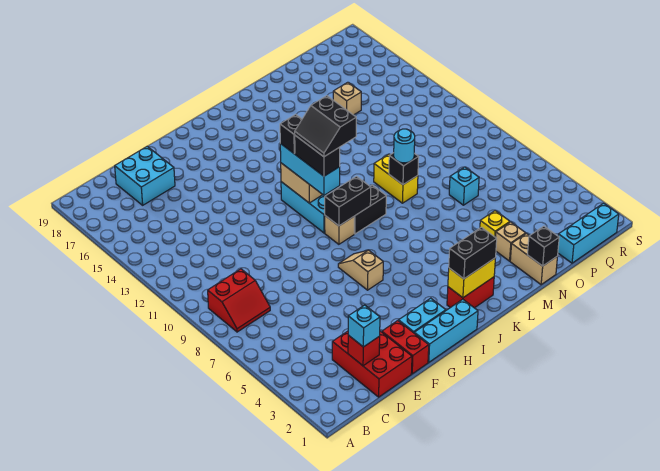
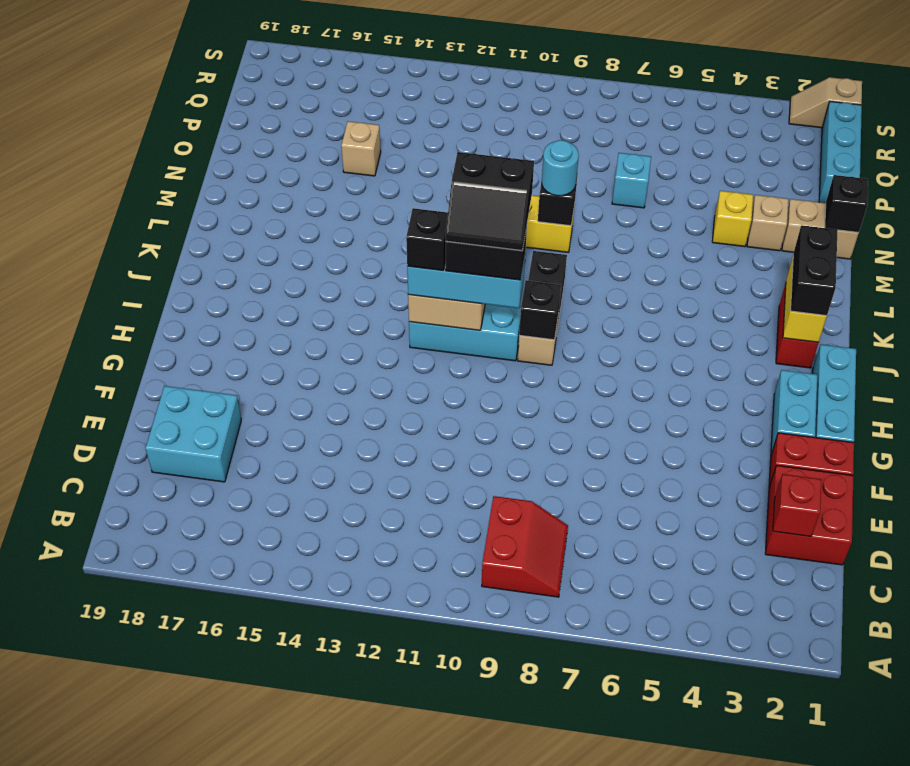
red 2x3 brick [332,331,412,397] -> red 2x2 brick [765,465,853,565]
cyan 1x1 brick [348,305,380,347] -> none
tan 1x2 slope [338,250,383,290] -> tan 1x2 slope moved to [789,77,862,128]
black 1x2 brick [325,176,371,226] -> black 1x1 brick [519,280,561,340]

